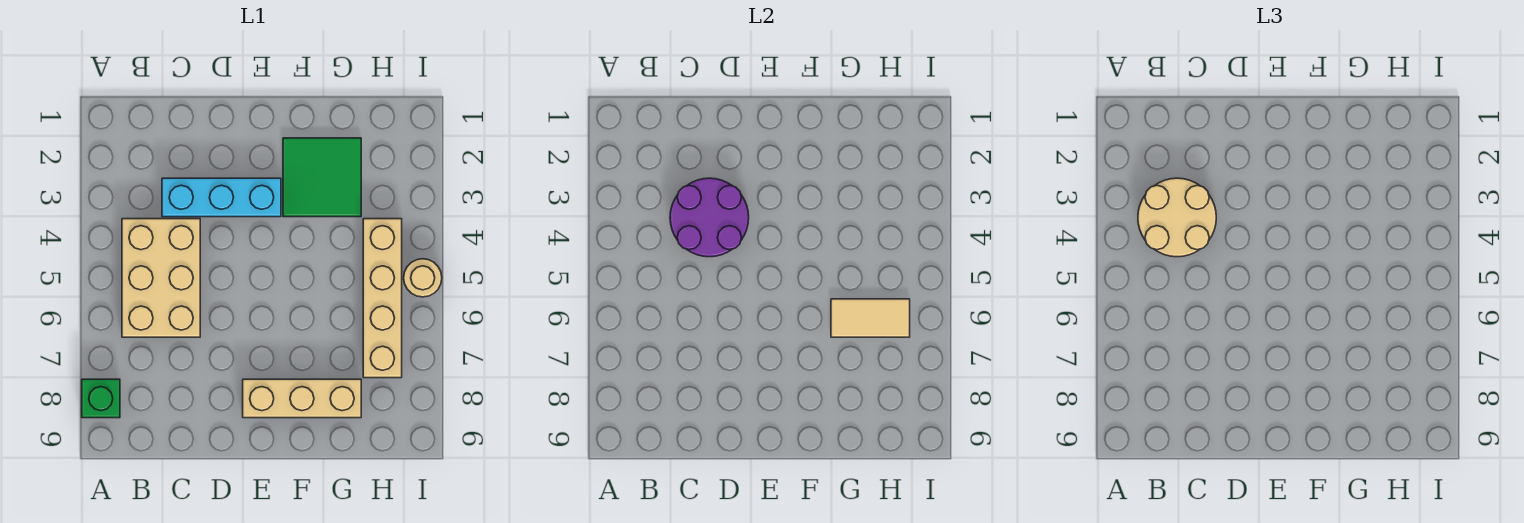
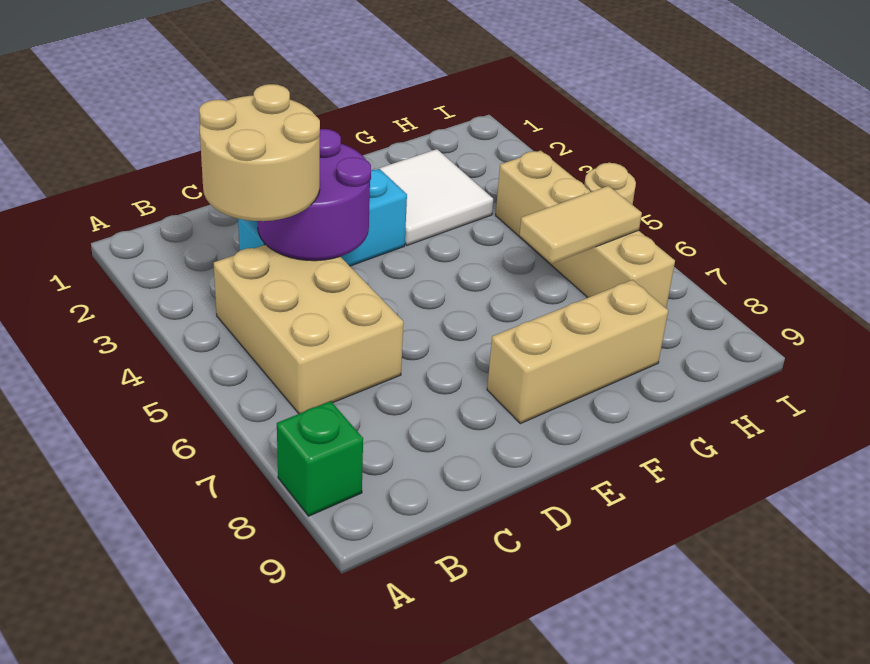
green 2x2 tile [283,138,361,217] -> white 2x2 tile [375,149,493,245]

